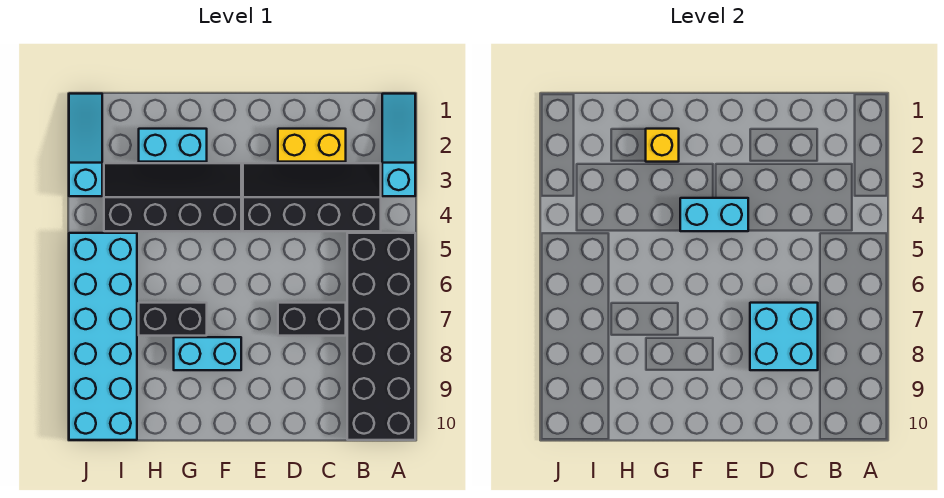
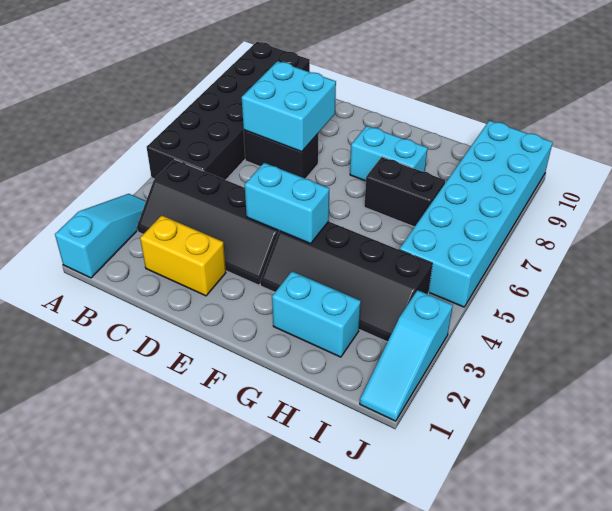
cyan 1x3 slope [382,94,415,196] -> cyan 1x3 slope turned to [55,194,146,278]
yellow 1x1 brick [646,129,679,162] -> none

